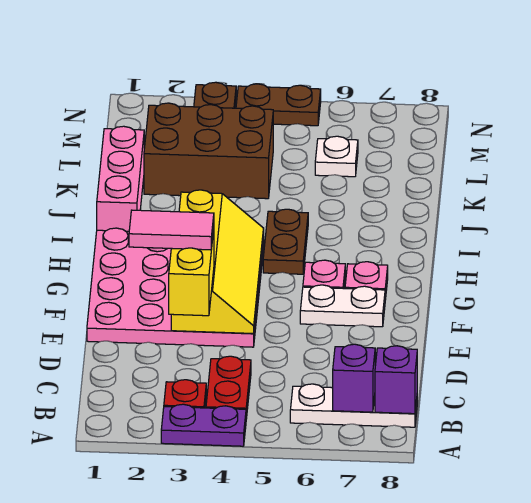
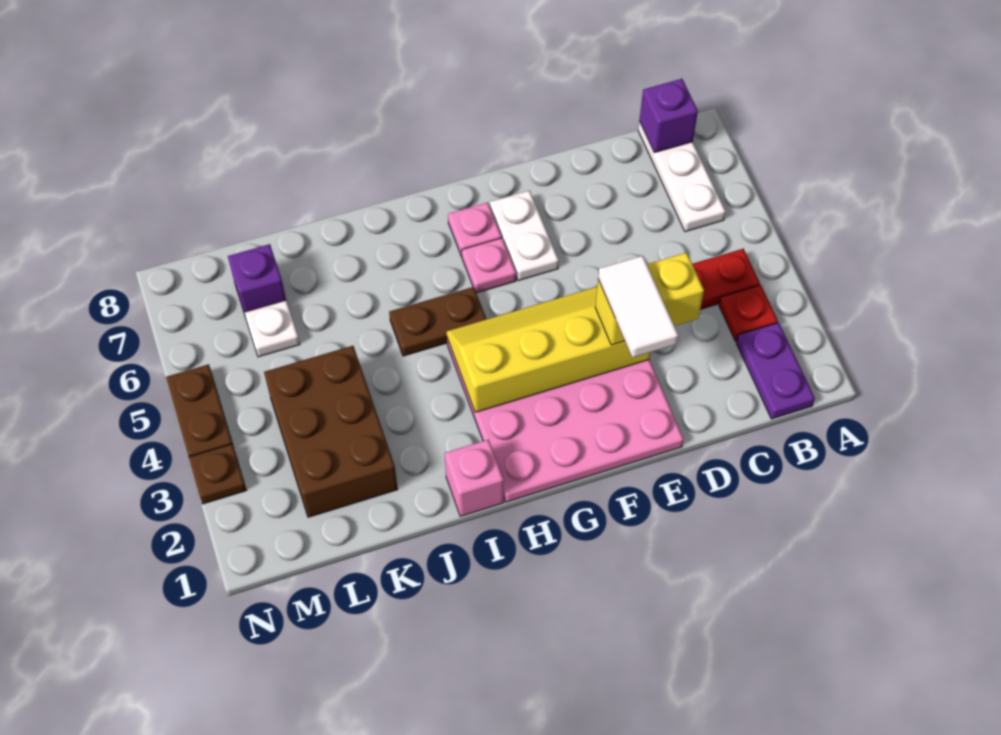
purple 1x2 plate [161,404,246,446] -> purple 1x2 plate moved to [736,323,815,419]
purple 1x1 brick [333,344,375,412] -> purple 1x1 brick moved to [228,244,286,312]
pink 1x2 tile [129,210,214,250] -> white 1x2 tile [598,256,678,358]
pink 1x3 brick [97,126,144,231] -> pink 1x1 brick [445,440,504,516]

